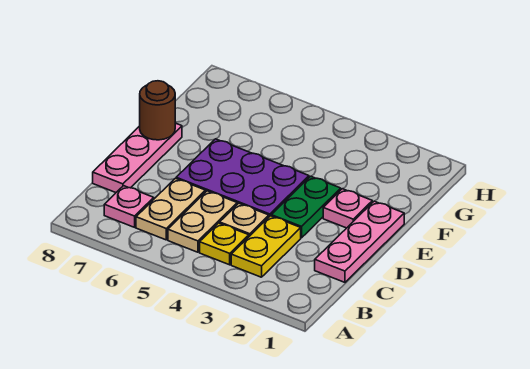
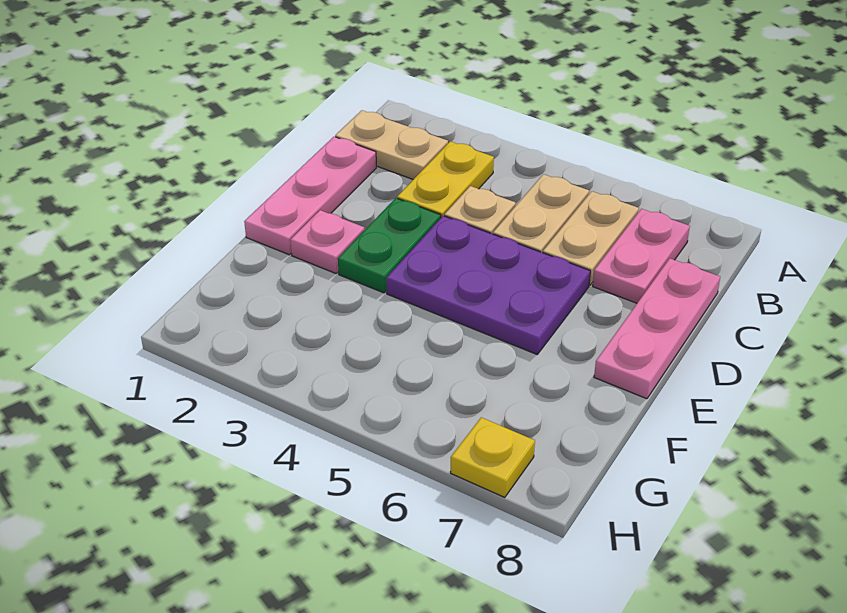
none -> tan 1x2 plate [335,110,448,179]
yellow 1x1 plate [200,223,249,265] -> yellow 1x1 plate moved to [451,418,535,498]
pink 1x1 plate [104,186,154,227] -> pink 1x2 plate [593,209,690,303]
brown 1x1 round brick [140,81,175,140] -> none

